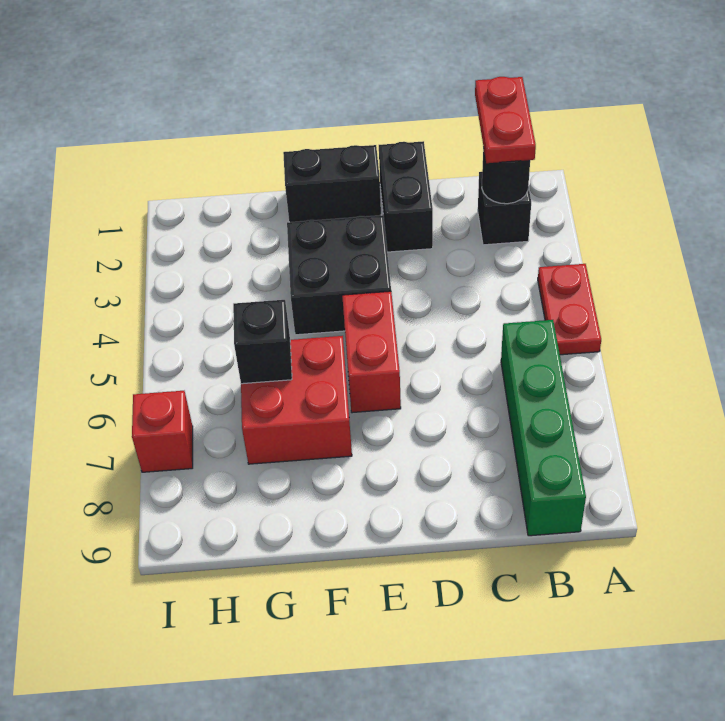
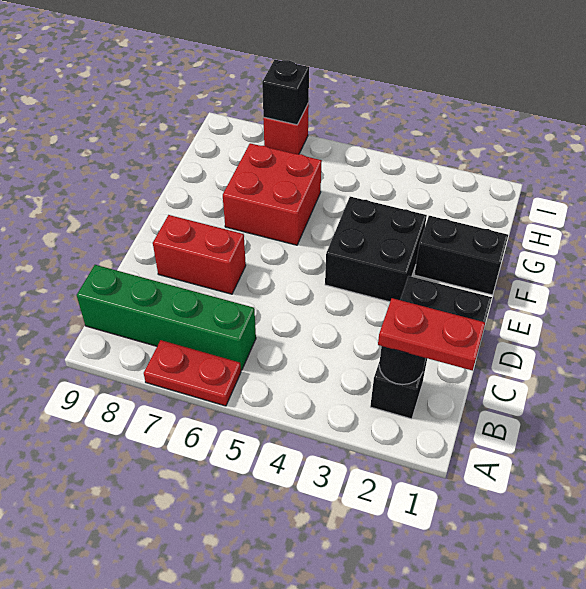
red 1x2 plate [538,264,601,355] -> red 1x2 plate moved to [144,340,241,406]
black 1x2 brick [283,145,381,222] -> black 1x2 brick turned to [414,216,508,295]
red 1x2 brick [342,291,401,413] -> red 1x2 brick moved to [153,215,246,294]
black 1x1 brick [233,300,292,384] -> black 1x1 brick moved to [262,60,309,125]

